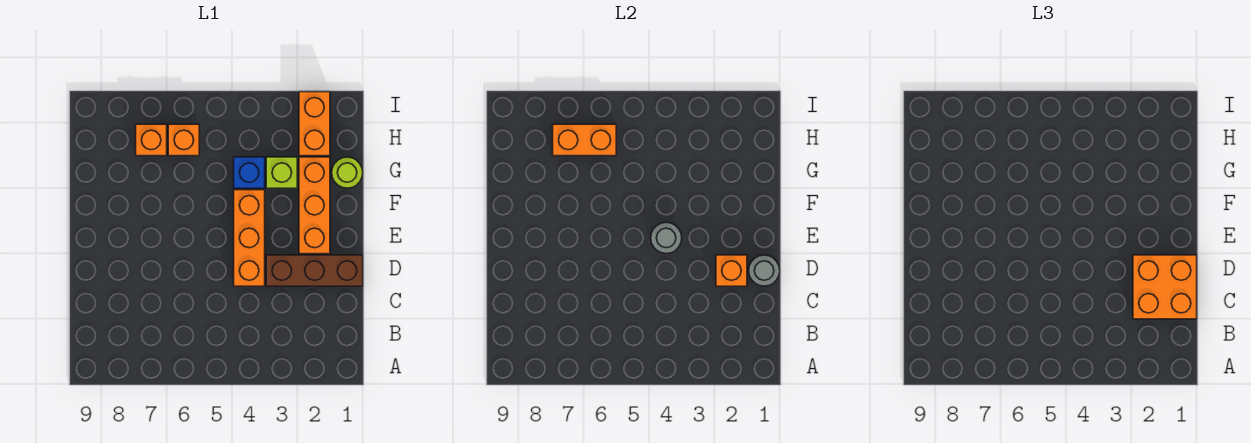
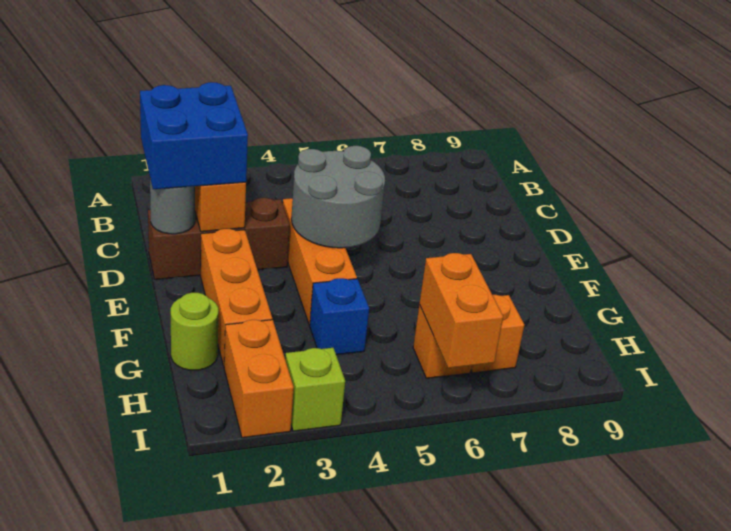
orange 2x2 brick [1133,255,1197,319] -> blue 2x2 brick [140,82,248,189]
grey 1x1 round brick [651,222,682,253] -> grey 2x2 round brick [291,146,385,248]
lime 1x1 brick [266,157,297,188] -> lime 1x1 brick moved to [285,348,345,431]
orange 1x2 brick [553,124,616,156] -> orange 1x2 brick turned to [419,253,503,368]

